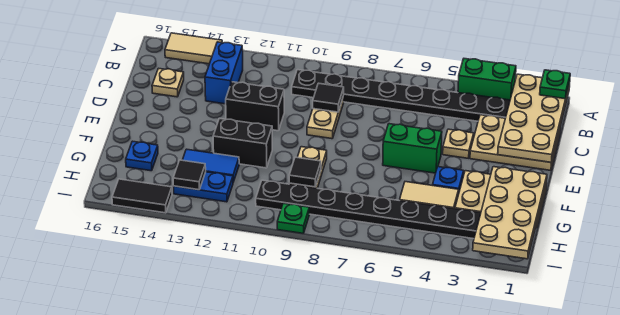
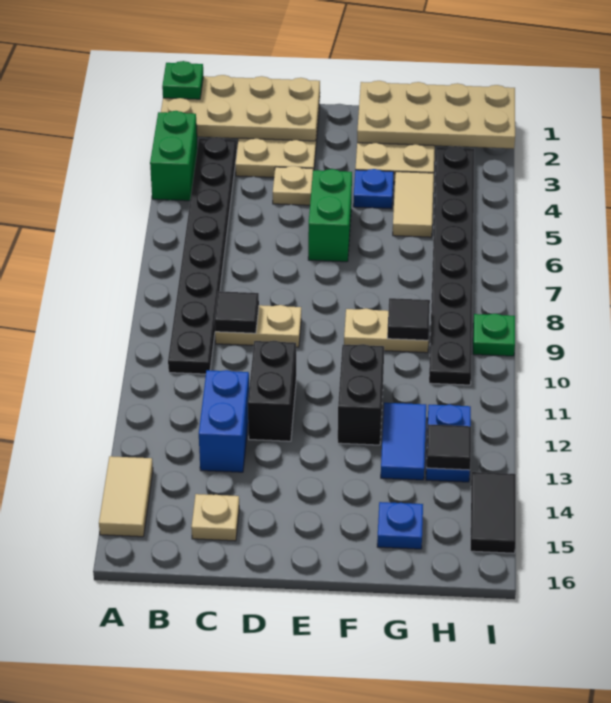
blue 1x2 brick [205,42,243,104] -> blue 1x2 brick turned to [199,370,249,472]

